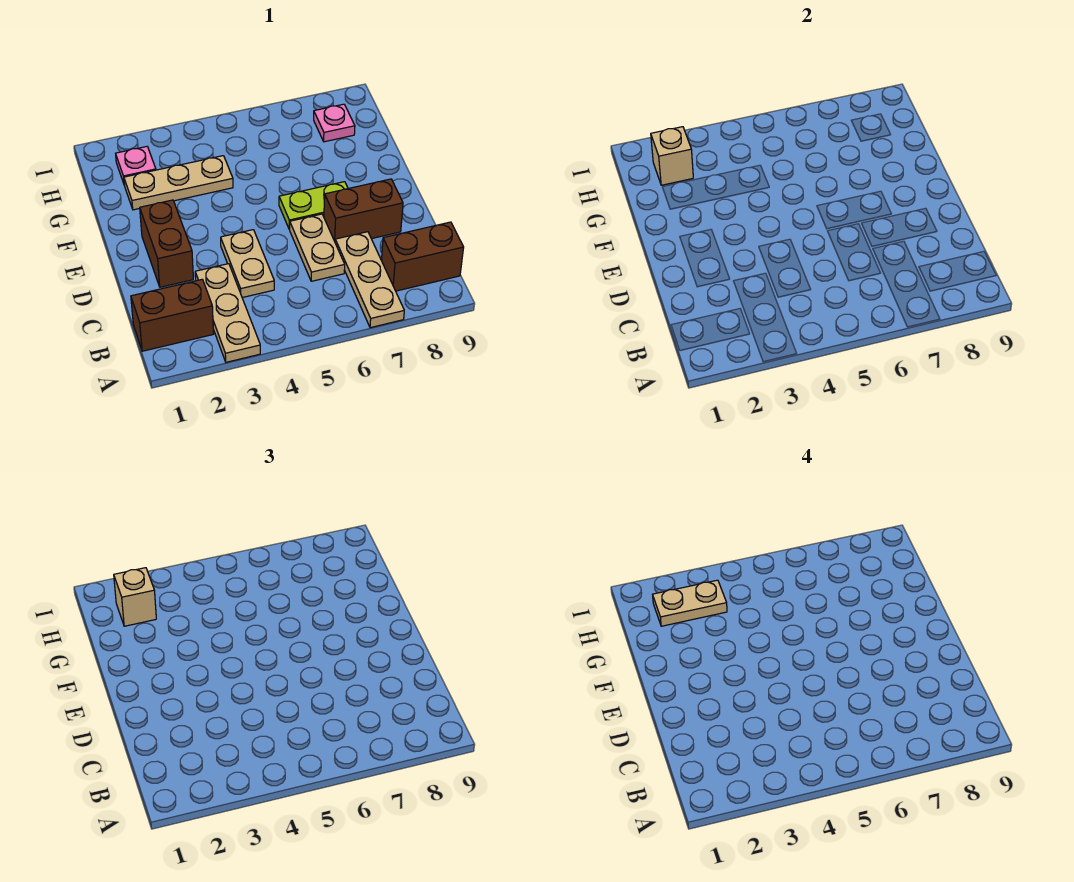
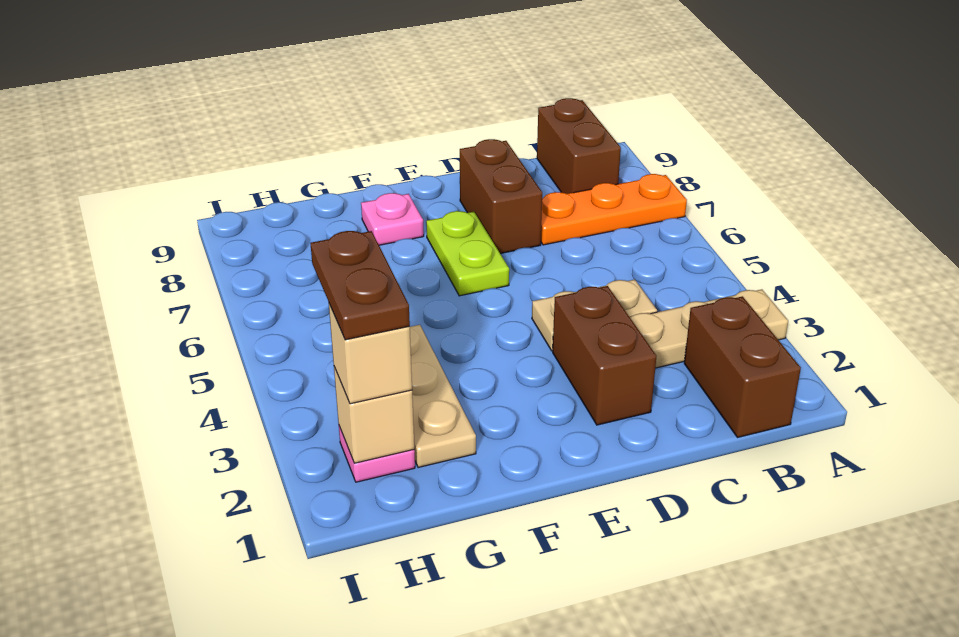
tan 1x3 plate [335,232,404,328] -> orange 1x3 plate [541,174,687,245]
tan 1x2 plate [290,214,345,281] -> none
brown 1x2 brick [140,200,193,287] -> brown 1x2 brick turned to [553,286,656,425]
tan 1x2 plate [653,580,727,626] -> brown 1x2 plate [310,231,410,340]
pink 1x1 plate [314,104,355,142] -> pink 1x1 plate moved to [361,193,424,245]

